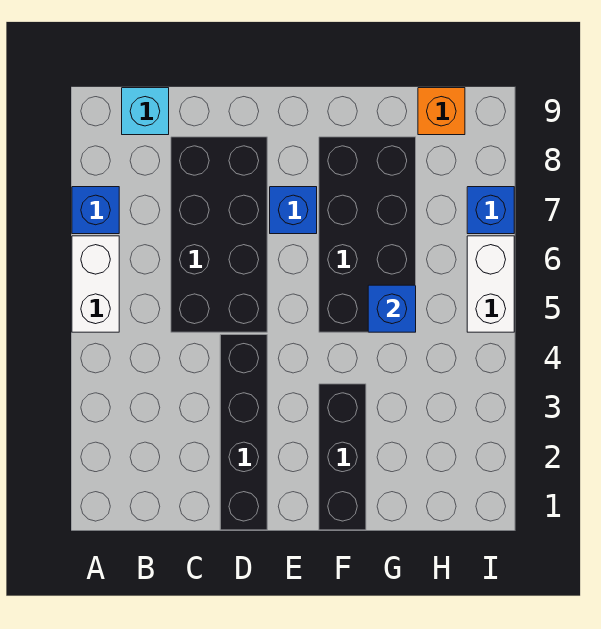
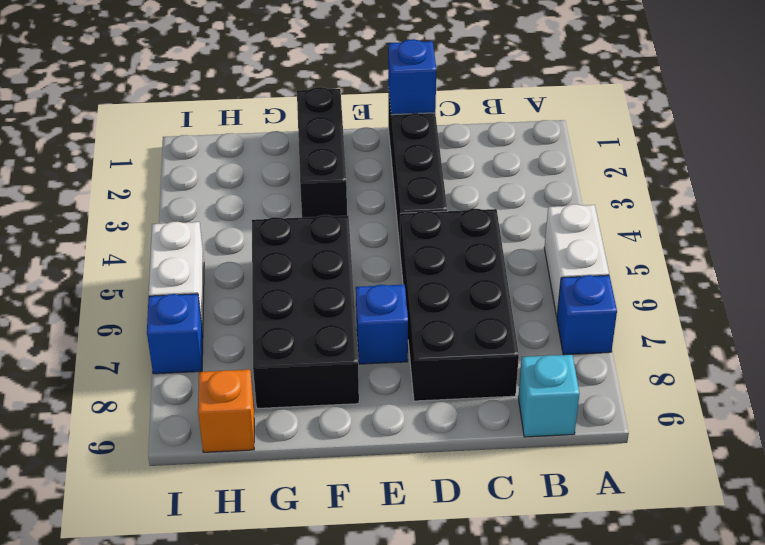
blue 1x1 brick [368,285,416,332] -> blue 1x1 brick moved to [388,39,436,115]

